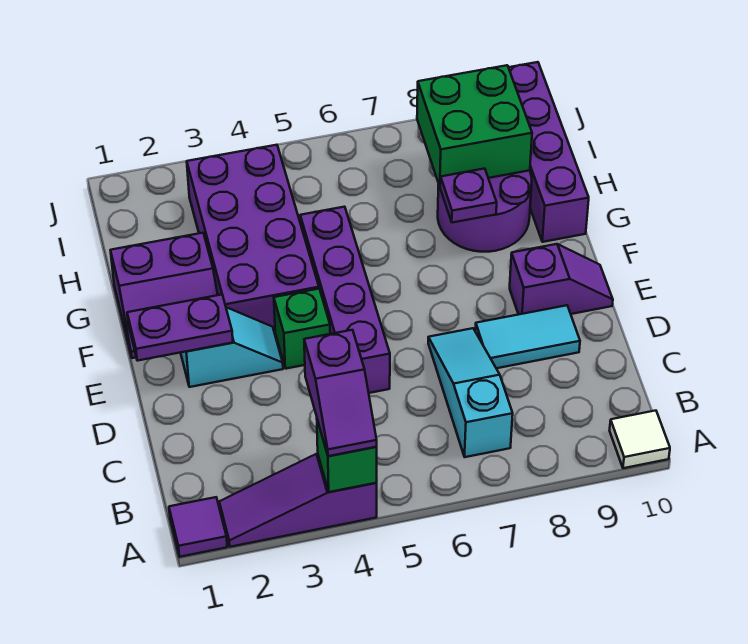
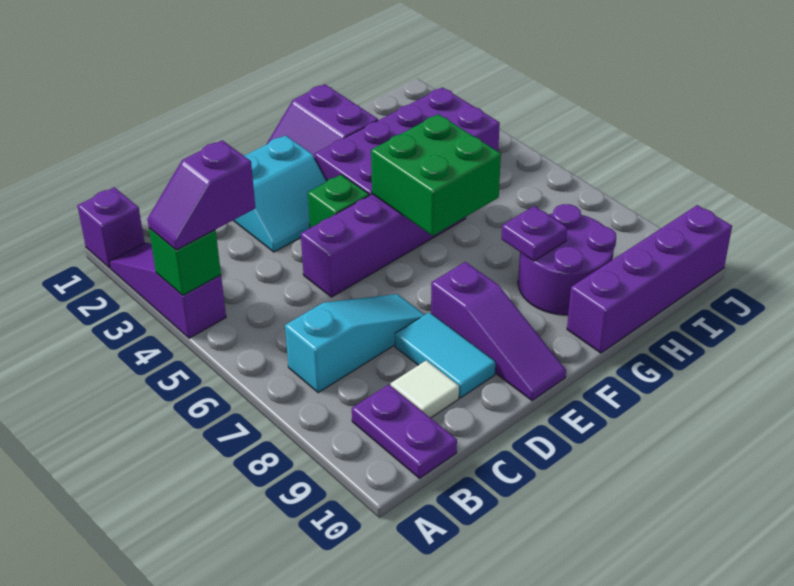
purple 1x1 tile [169,497,227,557] -> purple 1x1 brick [78,187,145,268]
white 1x1 tile [610,411,670,468] -> white 1x1 tile moved to [391,360,459,418]
purple 1x2 plate [127,295,233,361] -> purple 1x2 plate moved to [352,384,457,478]
cyan 1x2 slope [181,307,283,387] -> cyan 2x2 slope [233,135,327,252]
purple 1x2 slope [510,244,613,315] -> purple 1x3 slope [431,262,566,401]
green 2x2 brick [417,65,532,186] -> green 2x2 brick moved to [371,114,501,236]

